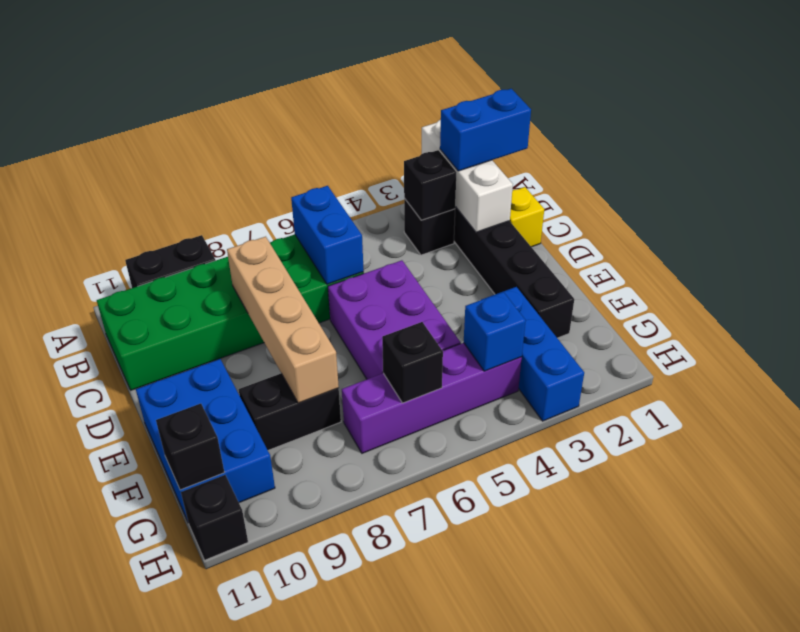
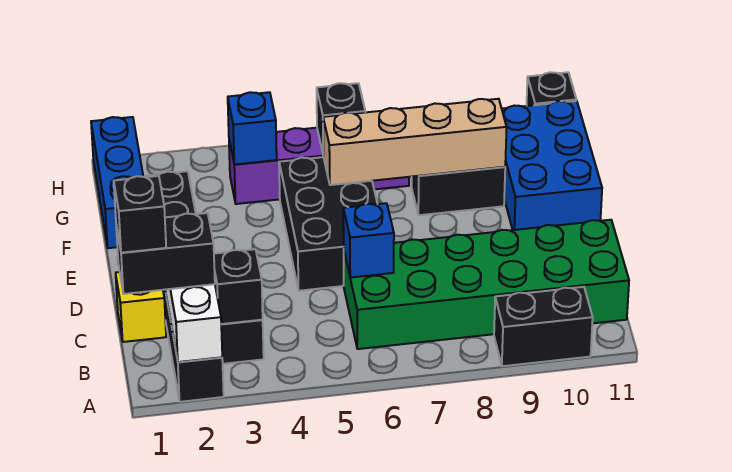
blue 1x2 brick [440,89,531,171] -> black 1x2 brick [116,213,215,294]
blue 1x2 brick [291,186,364,284] -> blue 1x1 brick [343,203,394,278]
tan 1x4 brick [227,237,339,403] -> tan 1x4 brick turned to [323,99,507,185]
purple 2x3 brick [328,260,461,379] -> black 2x3 brick [279,157,377,291]
blue 1x3 brick [481,287,584,421] -> blue 1x3 brick moved to [91,117,143,248]
black 1x1 brick [156,404,224,490] -> black 1x1 brick moved to [114,176,166,253]

